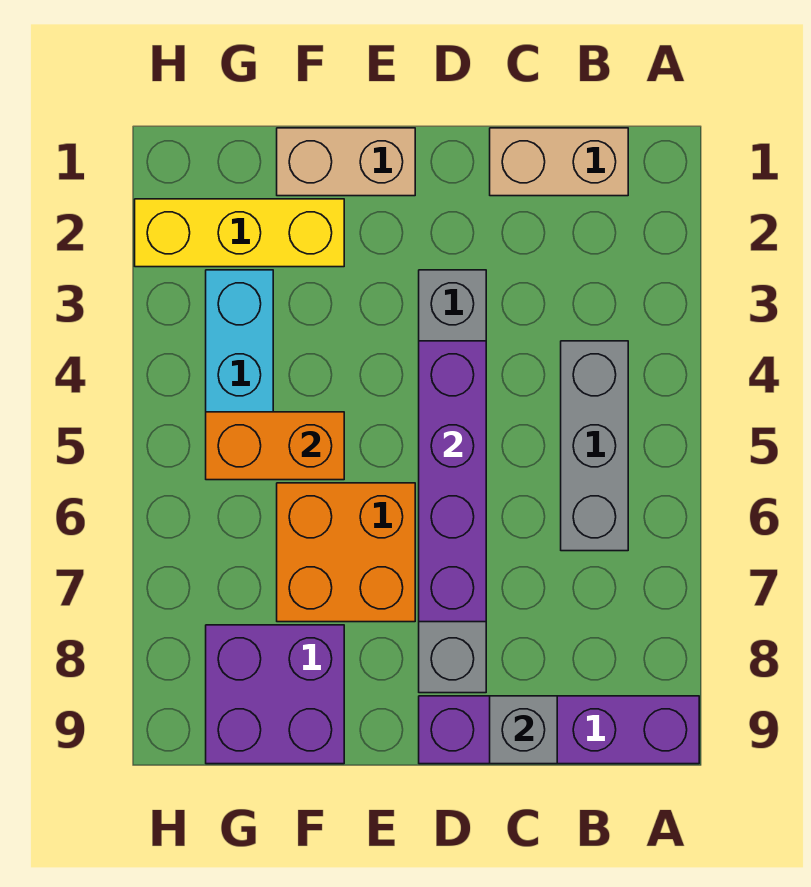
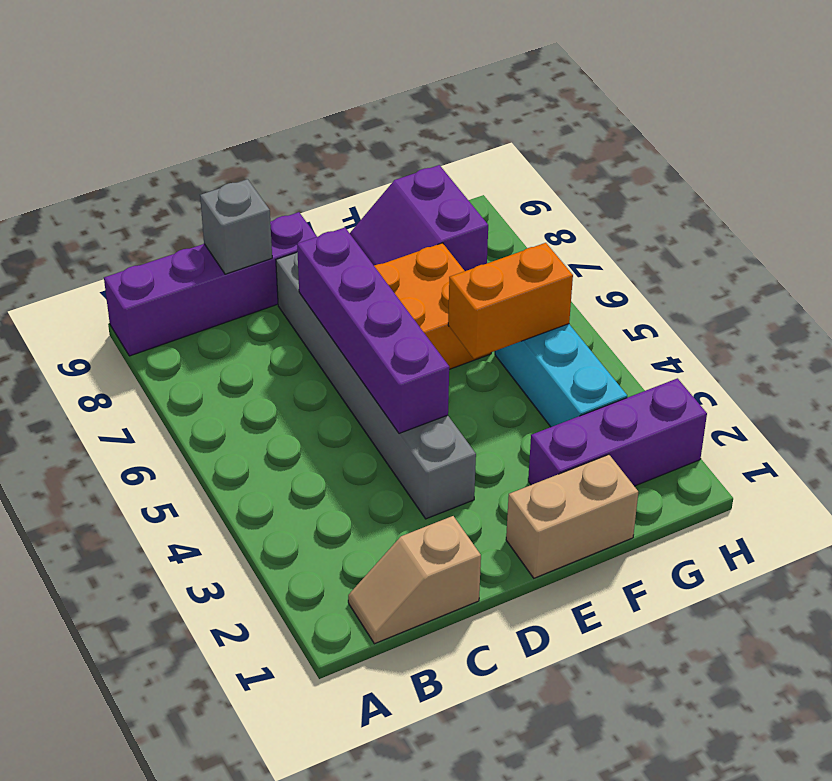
tan 1x2 brick [490,128,628,196] -> tan 1x2 slope [348,516,481,644]
grey 1x3 brick [561,341,628,551] -> none
yellow 1x3 brick [135,199,344,267] -> purple 1x3 brick [528,378,707,486]
purple 2x2 brick [206,625,344,764] -> purple 2x2 slope [350,165,488,271]

